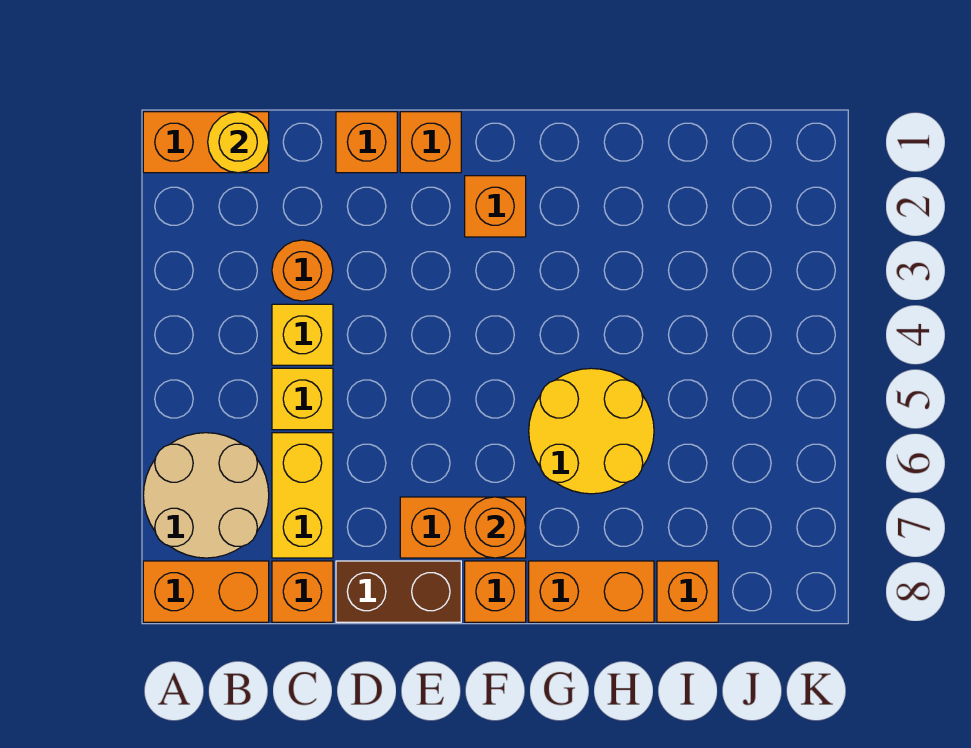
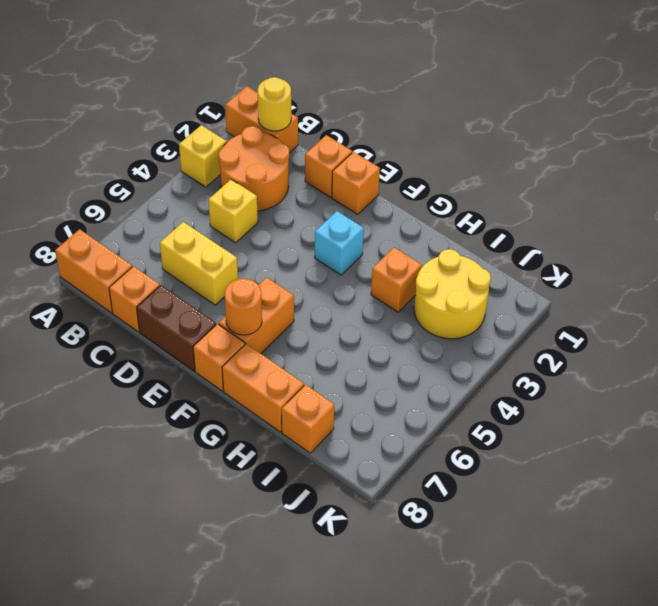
tan 2x2 round brick [143,433,269,558] -> none
orange 1x1 round brick [272,240,333,301] -> orange 2x2 round brick [219,126,289,211]
yellow 1x1 brick [272,368,333,430] -> yellow 1x1 brick moved to [179,125,226,187]
yellow 1x2 brick [272,433,333,558] -> yellow 1x2 brick turned to [160,222,238,305]
orange 1x2 brick [400,497,526,558] -> orange 1x2 brick turned to [219,277,294,353]
orange 1x1 brick [465,176,526,237] -> orange 1x1 brick moved to [371,247,422,312]
none -> cyan 1x1 brick [315,211,364,275]
yellow 2x2 round brick [529,368,654,494] -> yellow 2x2 round brick moved to [414,249,491,339]

